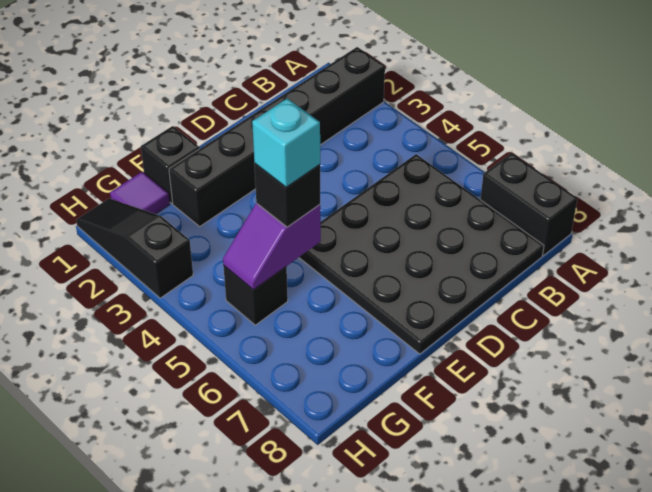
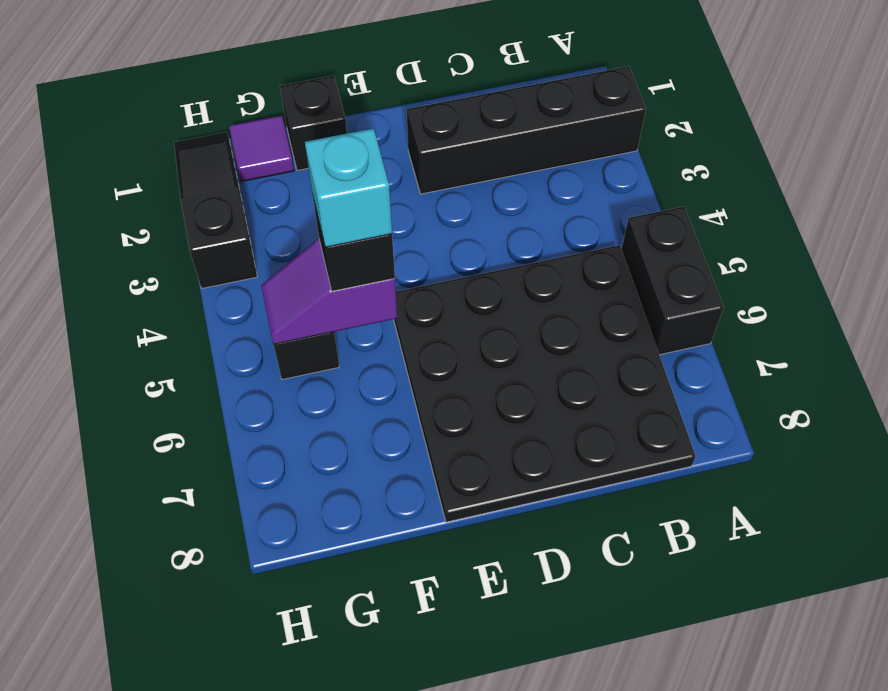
black 1x6 brick [169,47,385,226] -> black 1x4 brick [407,66,646,194]
black 1x2 brick [480,153,578,255] -> black 1x2 brick moved to [622,207,724,355]

